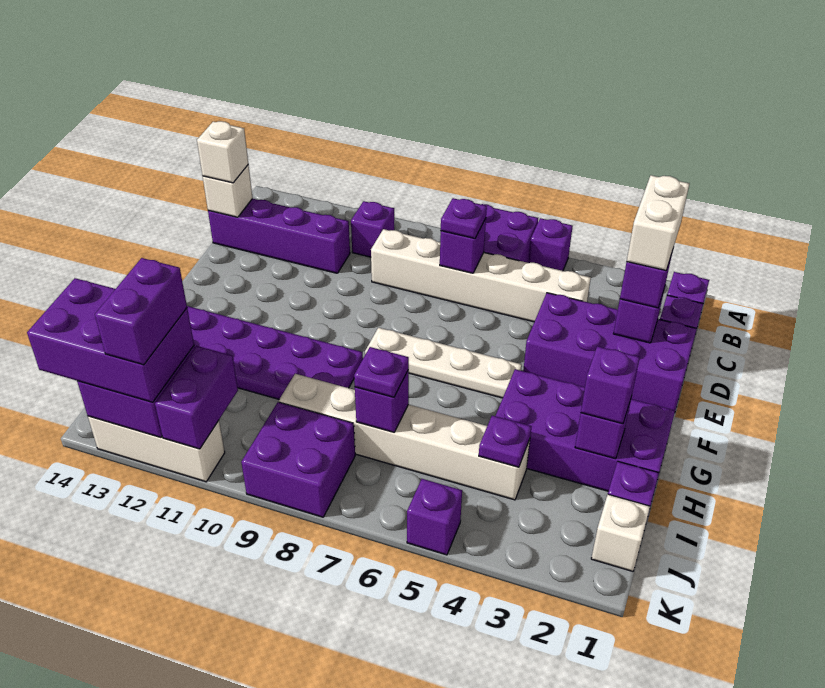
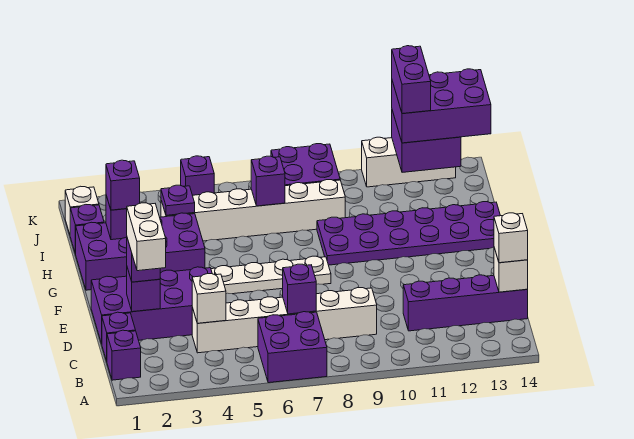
purple 1x1 brick [529,218,573,271] -> none
purple 1x1 brick [351,201,394,257] -> none
none -> white 1x1 brick [192,273,226,323]
purple 1x1 plate [441,198,487,238] -> none
purple 1x1 plate [354,347,409,397] -> none
purple 1x2 brick [155,346,238,449] -> none

